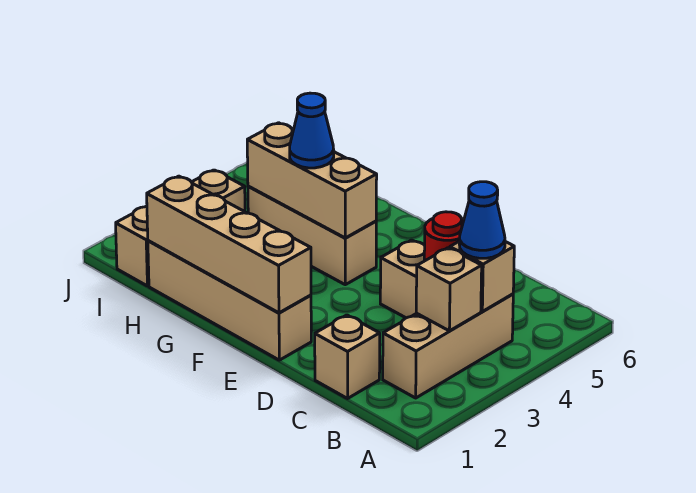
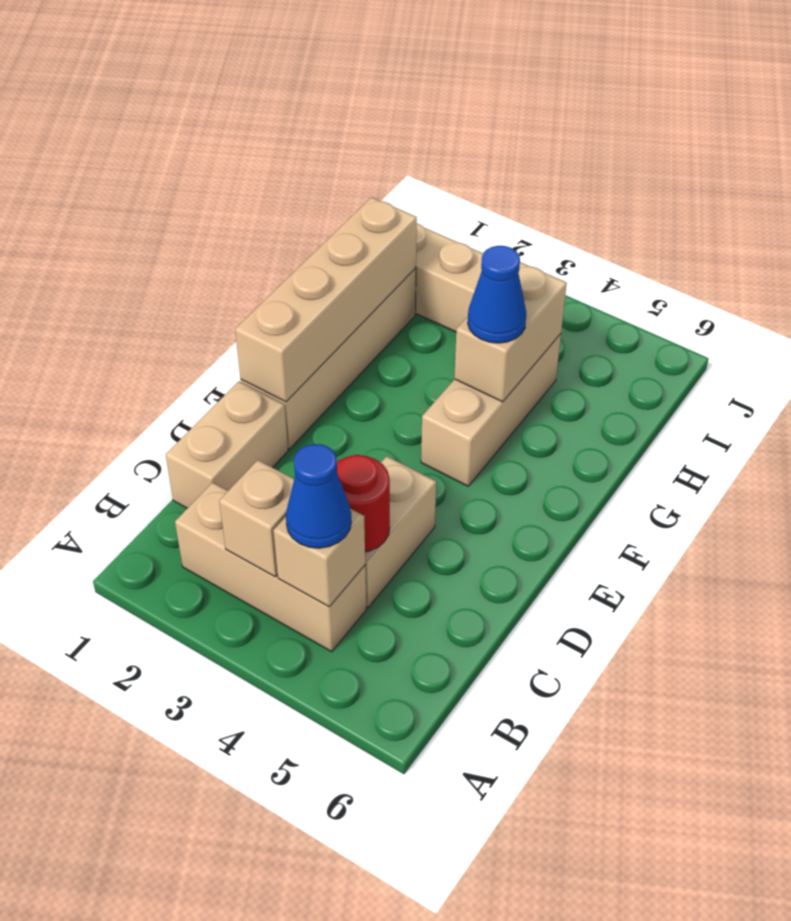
tan 1x1 brick [315,315,380,398] -> tan 1x2 brick [166,381,288,508]
tan 1x3 brick [247,123,377,238] -> tan 1x2 brick [454,262,567,402]

